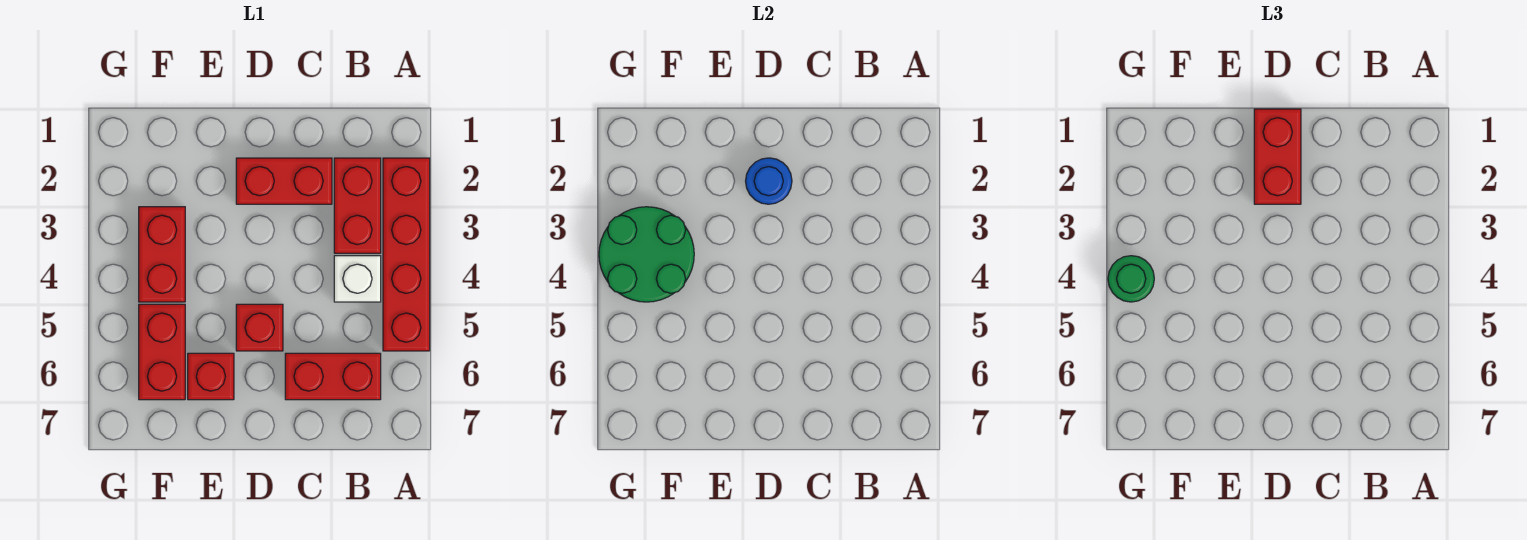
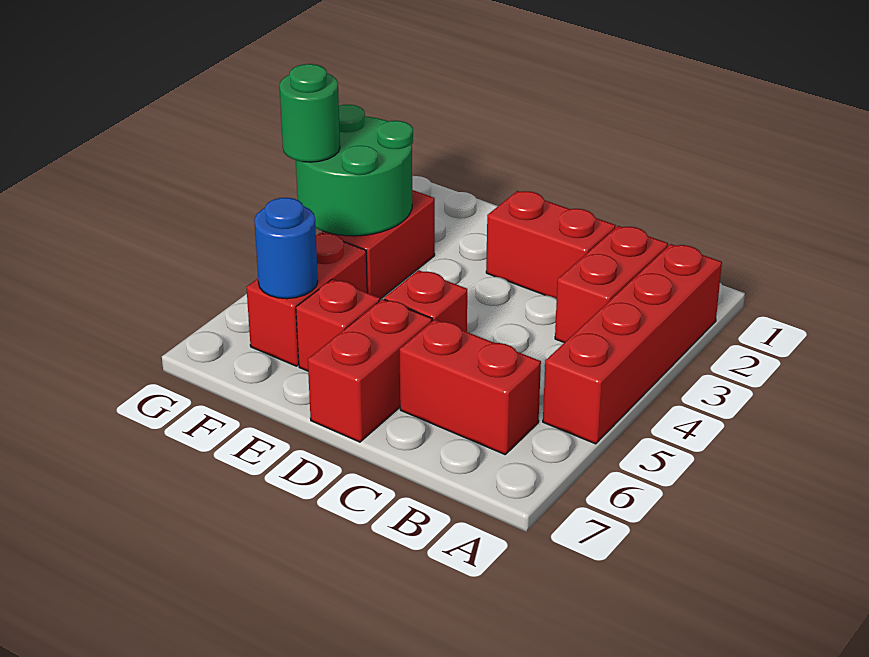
white 1x1 brick [334,256,381,302] -> none
red 1x2 brick [1254,109,1301,204] -> red 1x2 brick moved to [308,299,432,442]
blue 1x1 round brick [746,158,792,204] -> blue 1x1 round brick moved to [254,198,318,299]

